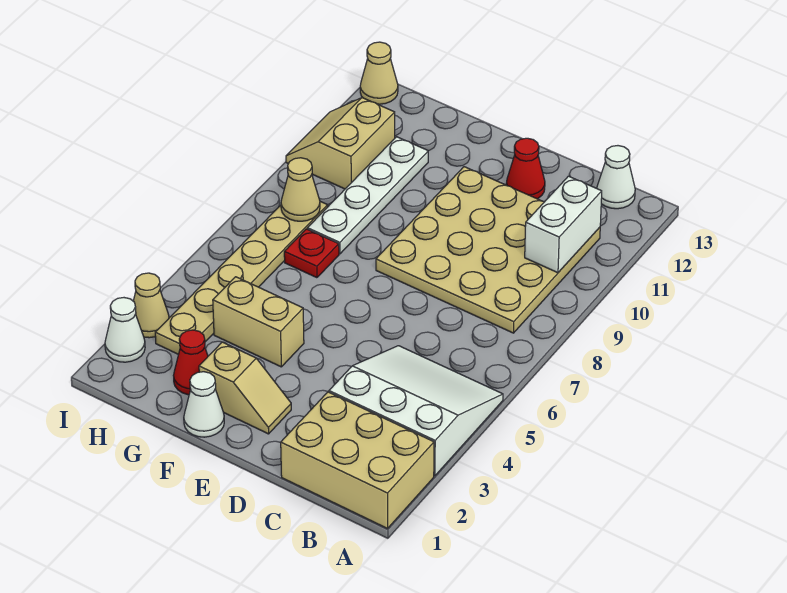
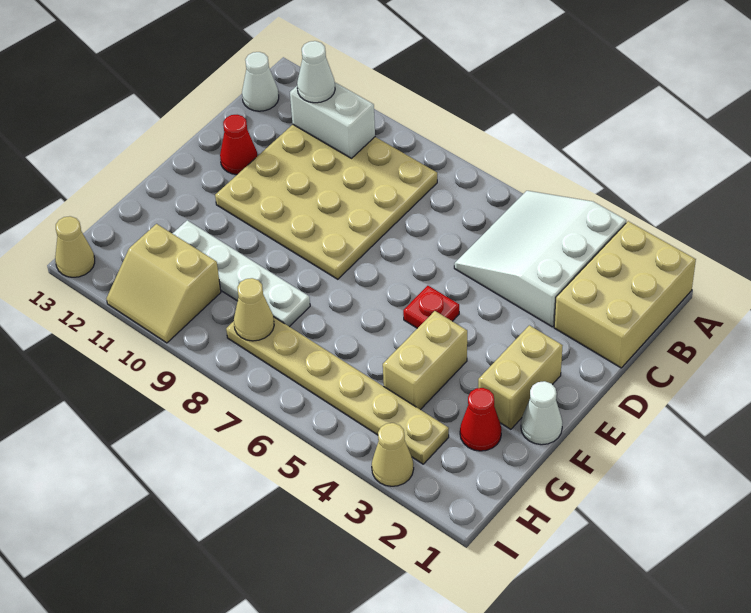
tan 1x2 slope [199,342,291,434] -> tan 1x2 brick [478,325,563,429]
red 1x1 plate [284,229,339,278] -> red 1x1 plate moved to [403,286,459,328]
white 1x1 cone [105,298,145,362] -> white 1x1 cone moved to [297,41,335,103]

